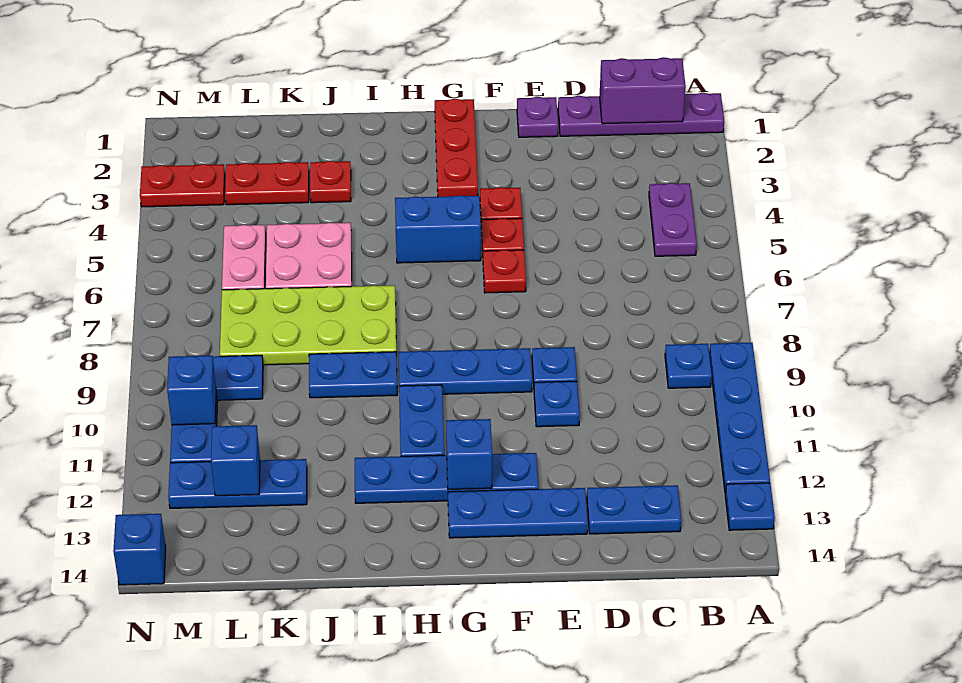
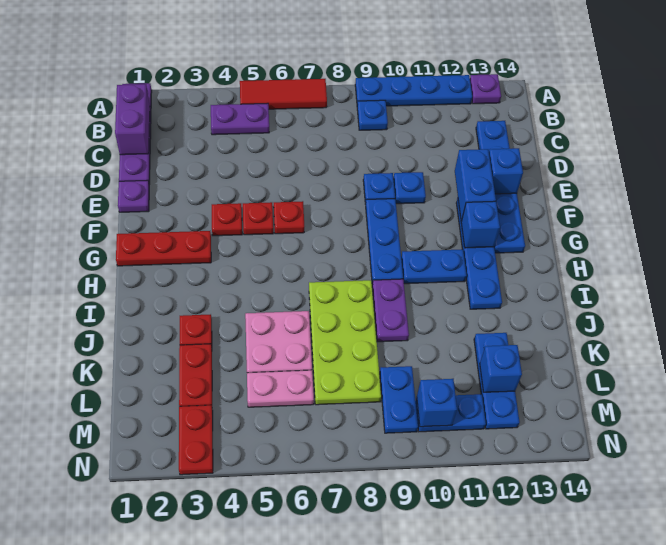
none -> red 1x3 tile [240,79,327,109]
blue 1x1 plate [725,483,775,530] -> purple 1x1 plate [470,74,501,104]
blue 1x2 brick [395,195,481,263] -> blue 1x2 brick moved to [455,149,496,221]
blue 1x2 plate [309,352,397,398] -> purple 1x2 plate [372,279,409,342]
blue 1x1 brick [113,514,166,585] -> blue 1x1 brick moved to [489,148,523,194]

